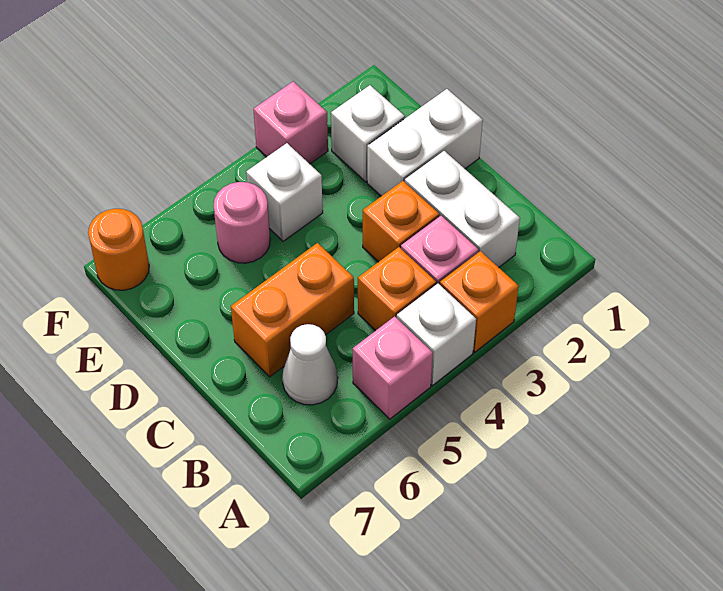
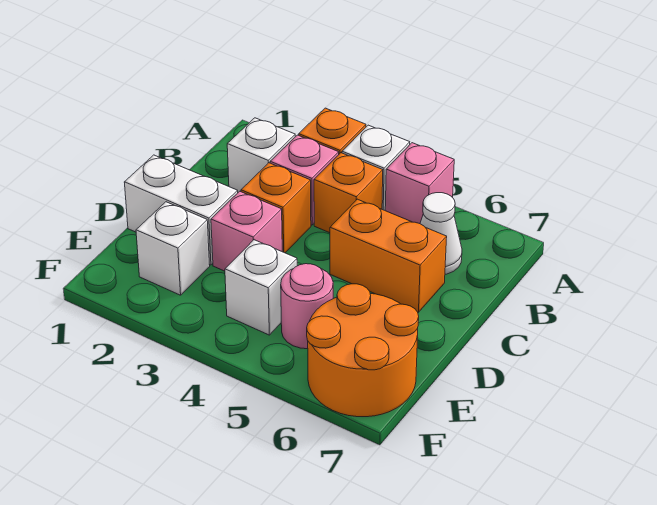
white 1x2 brick [405,151,520,267] -> white 1x1 brick [227,118,295,192]
pink 1x1 brick [253,82,328,164] -> pink 1x1 brick moved to [211,191,282,271]
orange 1x1 round brick [88,209,149,290] -> orange 2x2 round brick [307,284,419,417]

